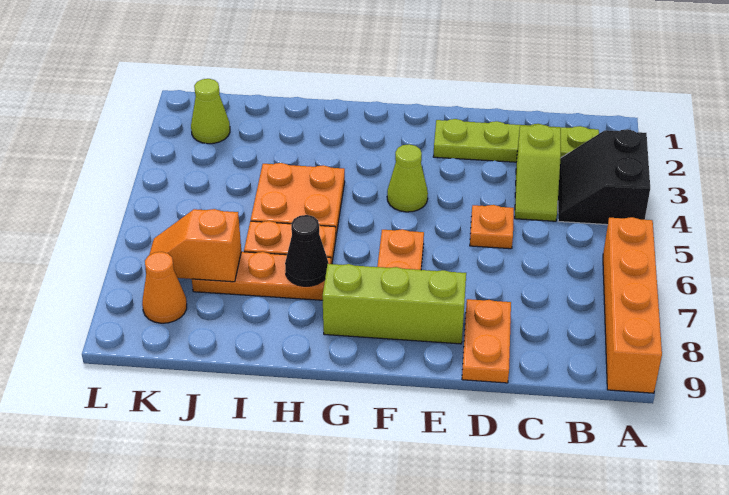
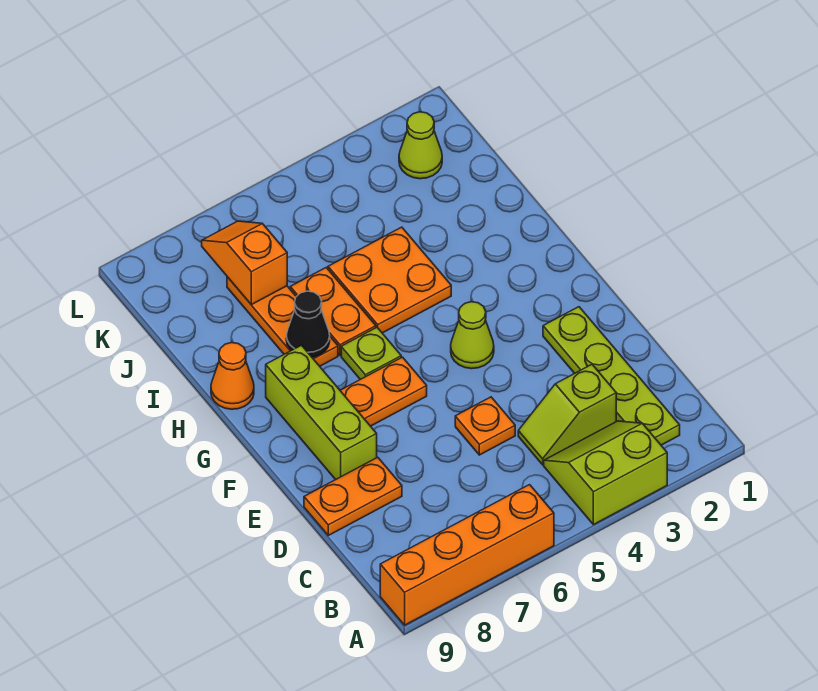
black 2x2 slope [558,129,650,225] -> lime 2x2 slope [544,421,667,525]
none -> lime 1x1 plate [341,327,401,379]
orange 1x1 cone [142,252,187,323] -> orange 1x1 cone moved to [211,343,254,409]

